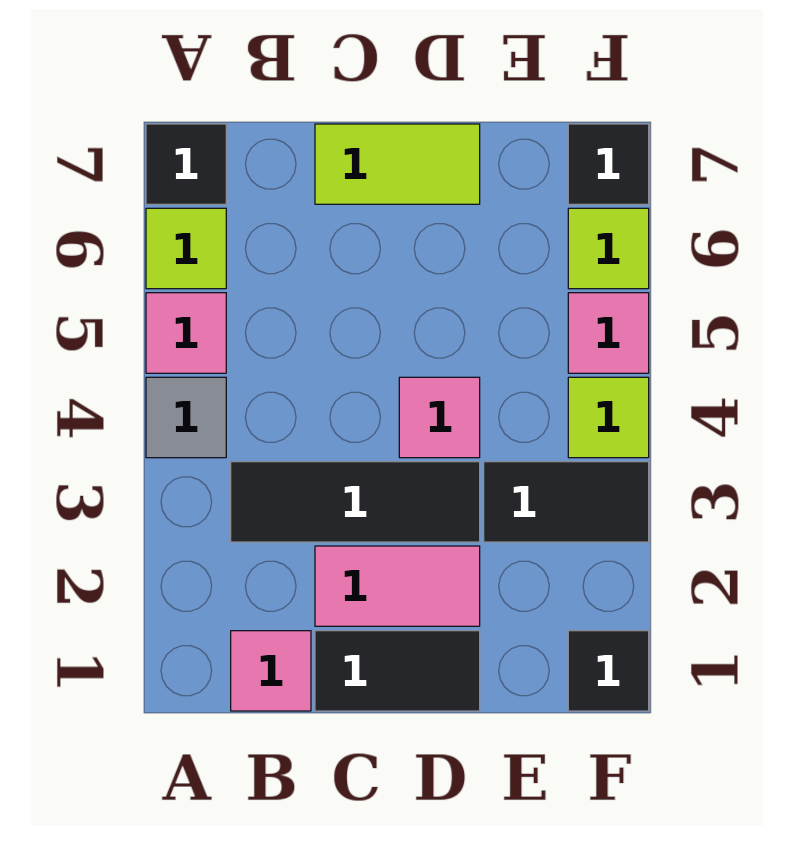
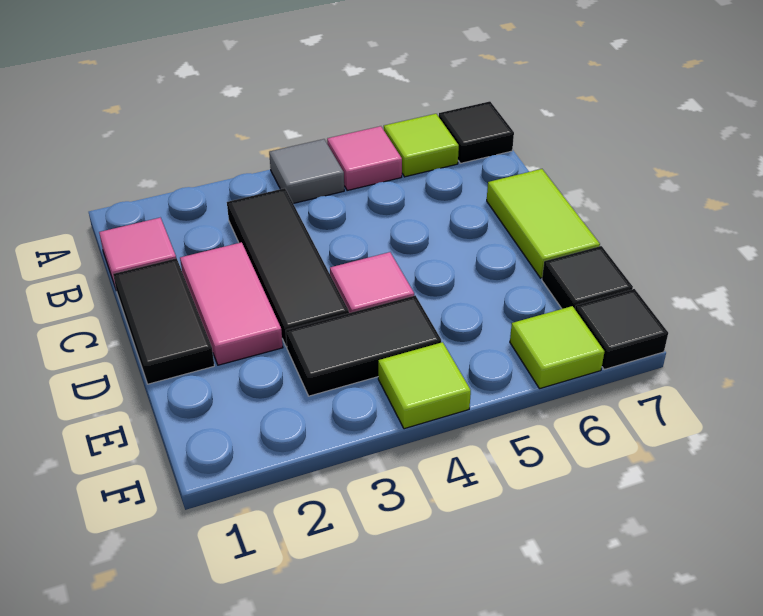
black 1x2 tile [484,462,649,542] -> black 1x2 tile turned to [286,295,441,396]
black 1x1 tile [568,631,649,711] -> black 1x1 tile moved to [542,246,633,309]
pink 1x1 tile [568,293,649,373] -> none

